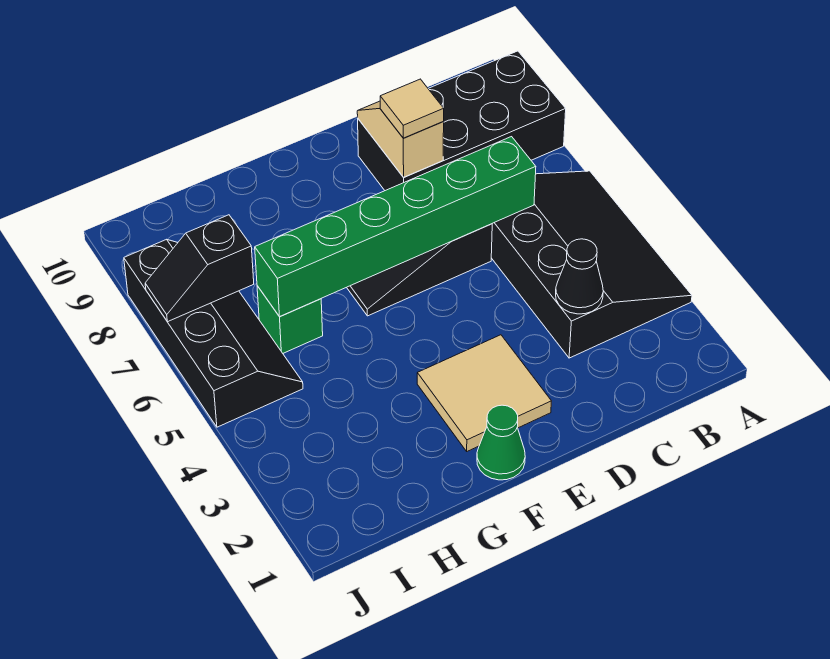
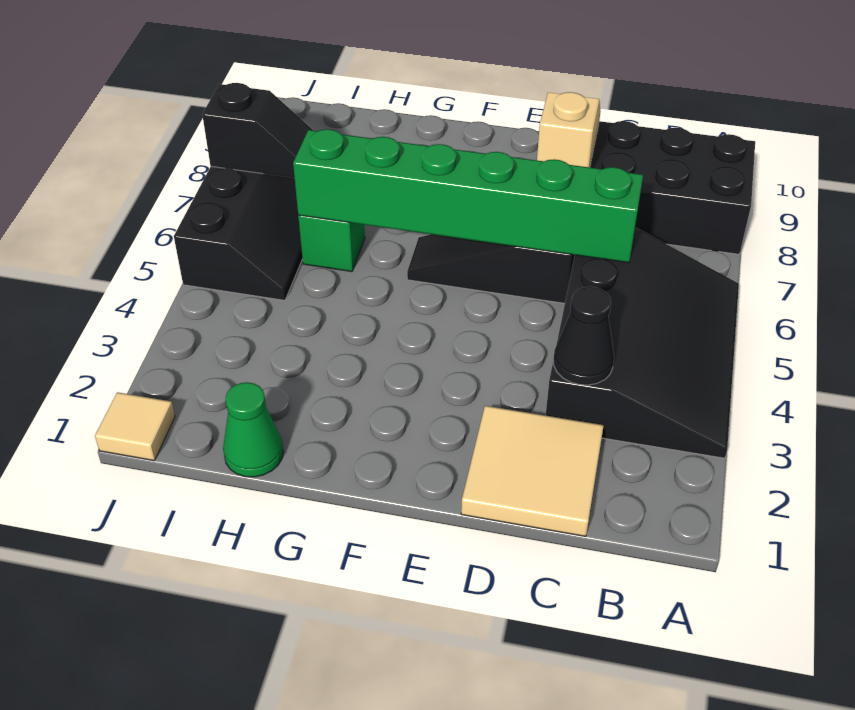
tan 1x1 tile [380,79,444,138] -> tan 1x1 tile moved to [95,392,175,461]
tan 2x2 tile [417,335,551,451] -> tan 2x2 tile moved to [461,406,604,536]
green 1x1 cone [477,405,525,480] -> green 1x1 cone moved to [223,382,283,477]
black 1x2 slope [145,215,254,322] -> black 1x2 slope turned to [202,83,314,178]

